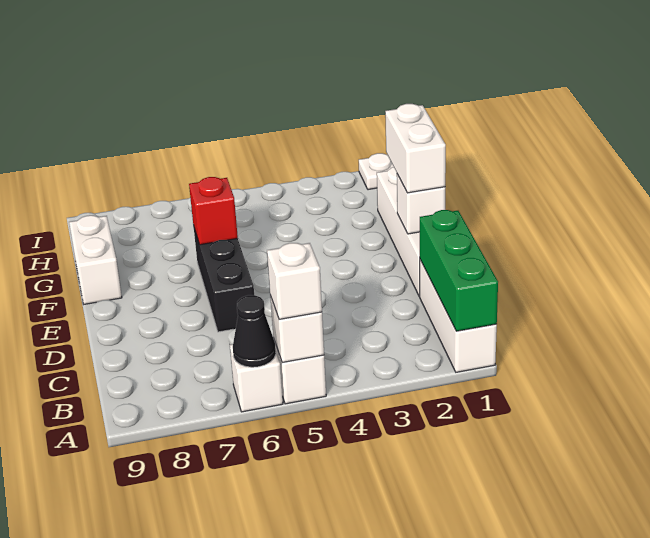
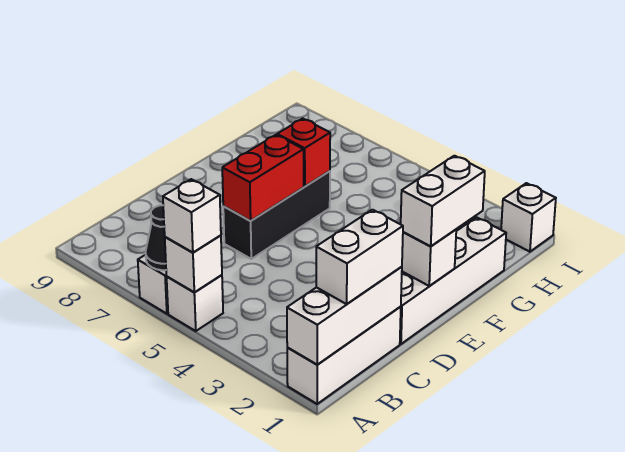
green 1x3 brick [420,210,498,331] -> white 1x3 brick [287,267,402,365]
none -> red 1x2 brick [222,135,304,221]
white 1x2 brick [69,215,122,304] -> white 1x2 brick moved to [316,210,403,304]
white 1x1 plate [359,153,394,190] -> white 1x1 brick [501,183,556,252]

